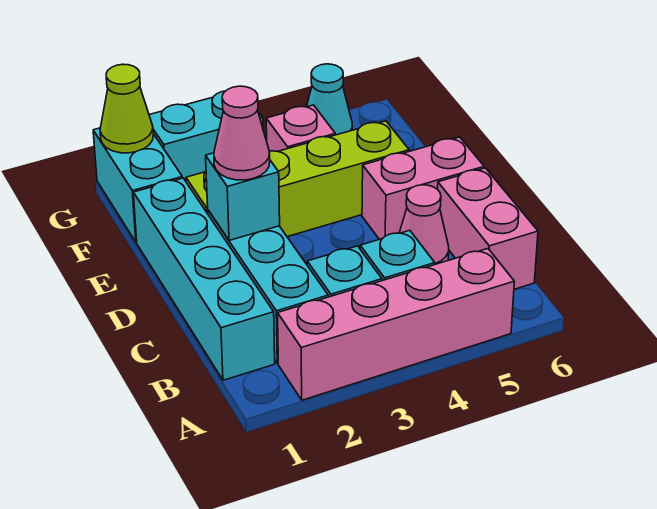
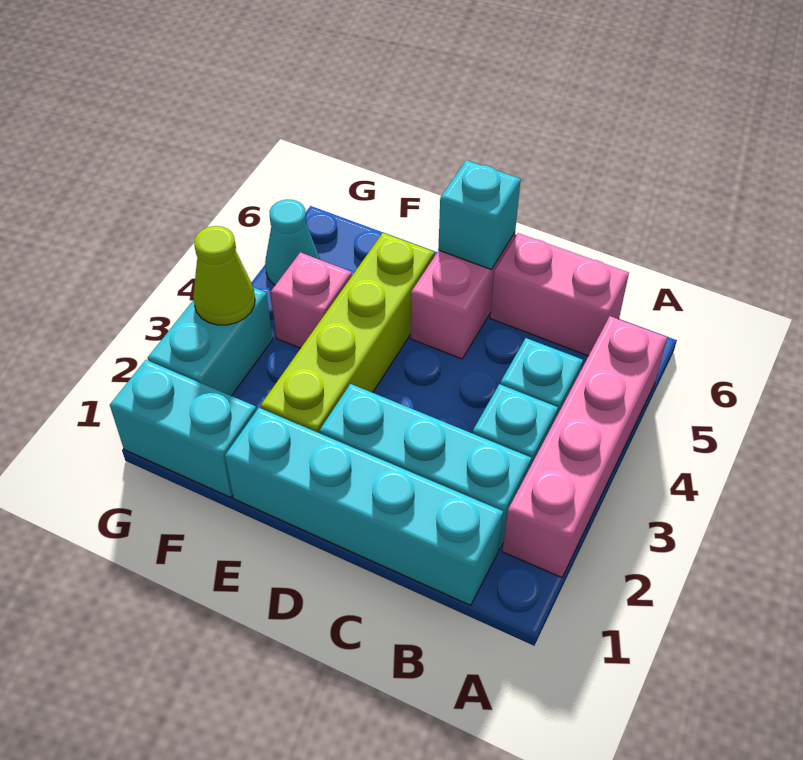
pink 1x1 cone [399,185,449,264] -> none
cyan 1x1 brick [206,153,280,241] -> cyan 1x1 brick moved to [438,160,521,270]
pink 1x1 cone [214,86,270,180] -> none
lime 1x1 cone [100,64,153,153] -> lime 1x1 cone moved to [193,226,255,325]

